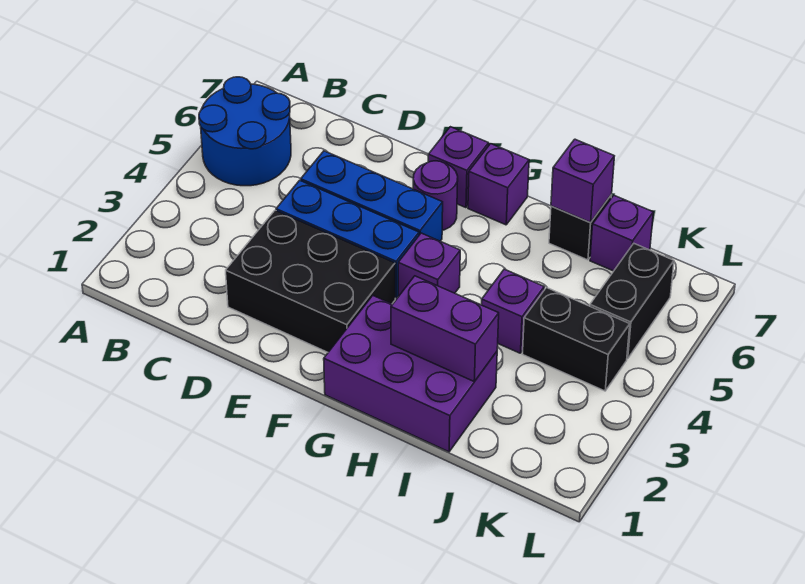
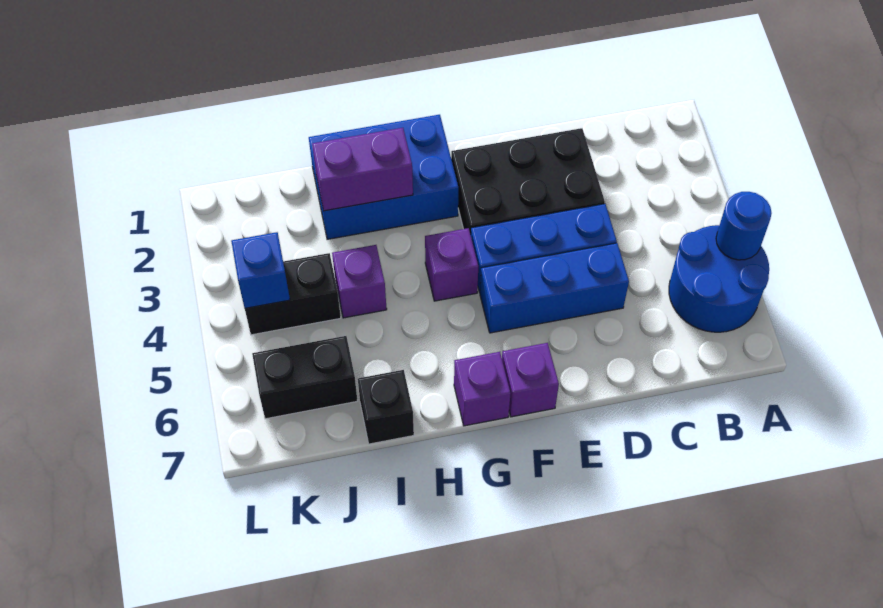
none -> blue 1x1 round brick [716,192,772,260]
purple 1x1 round brick [413,161,458,230] -> none
purple 2x3 brick [324,296,497,452] -> blue 2x3 brick [309,115,458,239]
purple 1x1 brick [551,139,614,222] -> none
purple 1x1 brick [590,195,653,271] -> none
none -> blue 1x1 brick [231,232,290,308]
black 1x2 brick [590,244,674,359] -> black 1x2 brick turned to [252,336,358,419]

